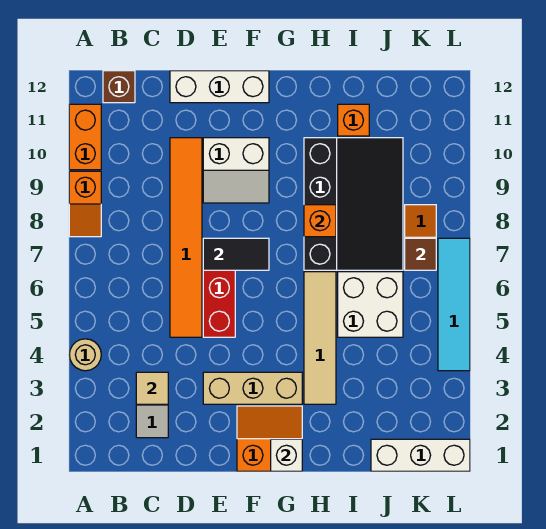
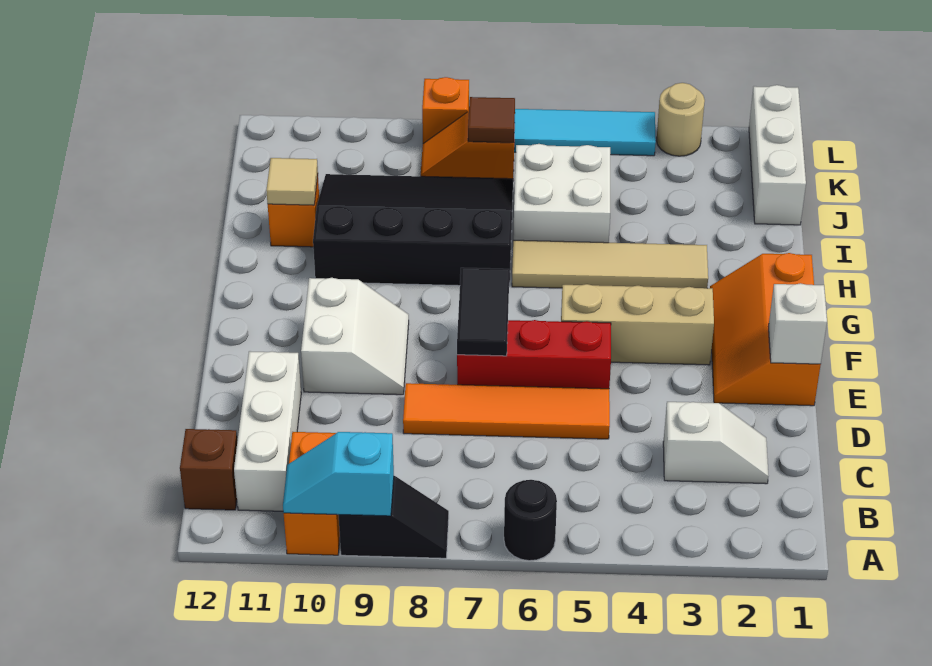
tan 1x1 round brick [69,339,101,371] -> tan 1x1 round brick moved to [657,83,705,156]
none -> black 1x1 round brick [504,480,557,561]
orange 1x2 slope [69,171,101,237] -> black 1x2 slope [339,476,449,558]
none -> cyan 1x2 slope [283,432,394,516]
orange 1x2 brick [69,104,101,170] -> orange 1x2 brick turned to [284,432,340,555]
tan 1x1 tile [136,372,168,404] -> tan 1x1 tile moved to [266,158,318,205]
orange 1x6 tile [170,138,202,337] -> orange 1x4 tile [403,383,610,439]
white 1x3 brick [170,71,269,103] -> white 1x3 brick moved to [234,351,301,511]
tan 1x3 brick [203,372,302,404] -> tan 1x3 brick turned to [561,284,714,365]
orange 2x2 slope [237,406,302,471] -> orange 2x3 slope [710,253,821,406]
white 1x1 brick [271,439,302,471] -> white 1x1 brick moved to [769,283,827,364]
orange 1x1 brick [304,205,336,237] -> orange 1x1 brick moved to [422,77,469,143]

